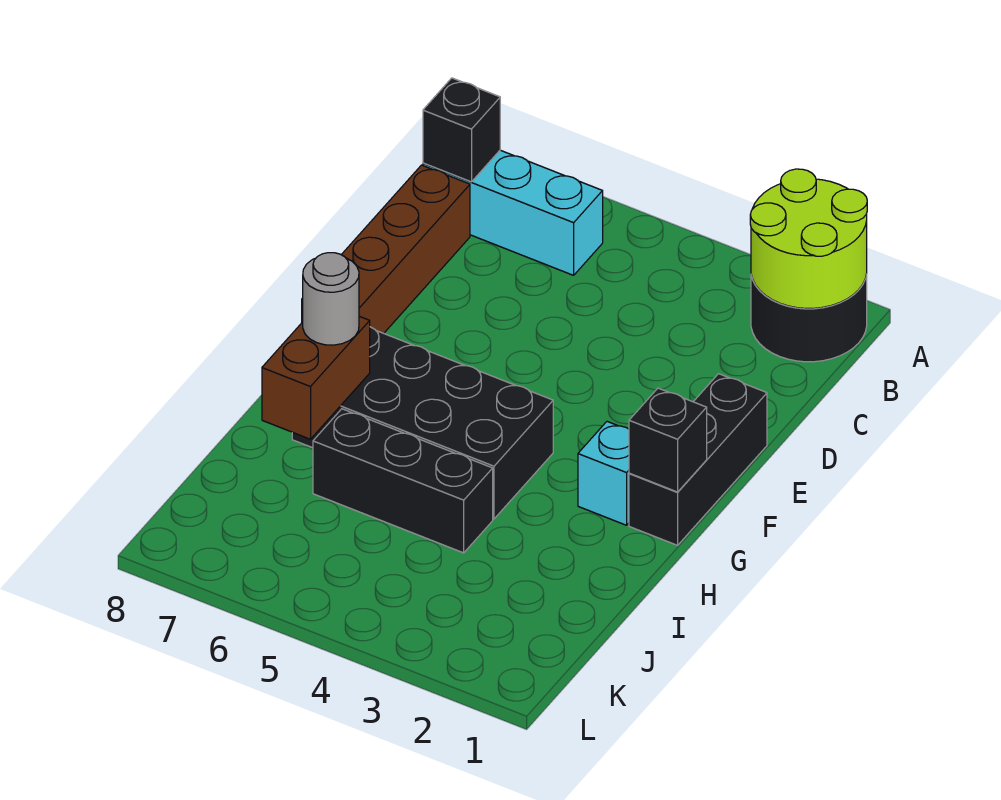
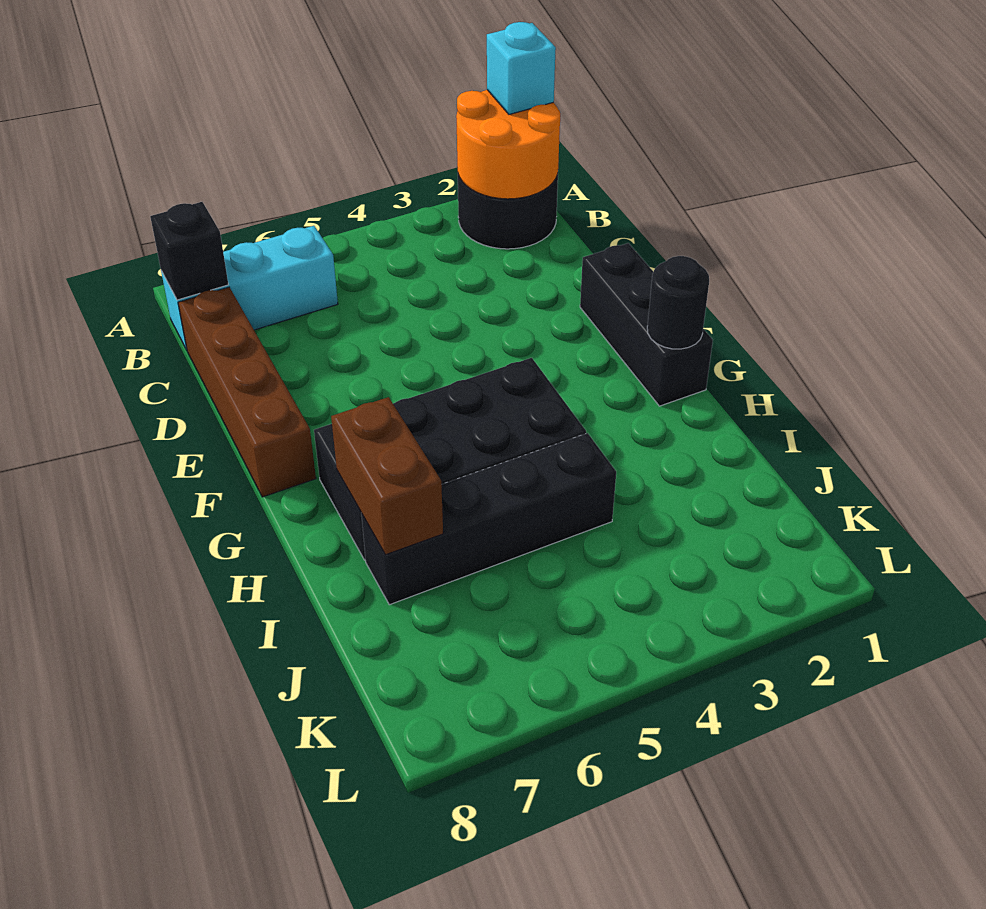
lime 2x2 round brick [750,169,867,308] -> orange 2x2 round brick [456,90,560,199]
black 1x1 brick [629,388,707,492] -> black 1x1 round brick [647,256,709,349]
cyan 1x1 brick [578,422,629,525] -> cyan 1x1 brick moved to [487,22,556,114]
grey 1x1 round brick [303,253,359,345] -> none
black 1x3 brick [313,409,493,553] -> black 1x4 brick [361,433,616,605]

